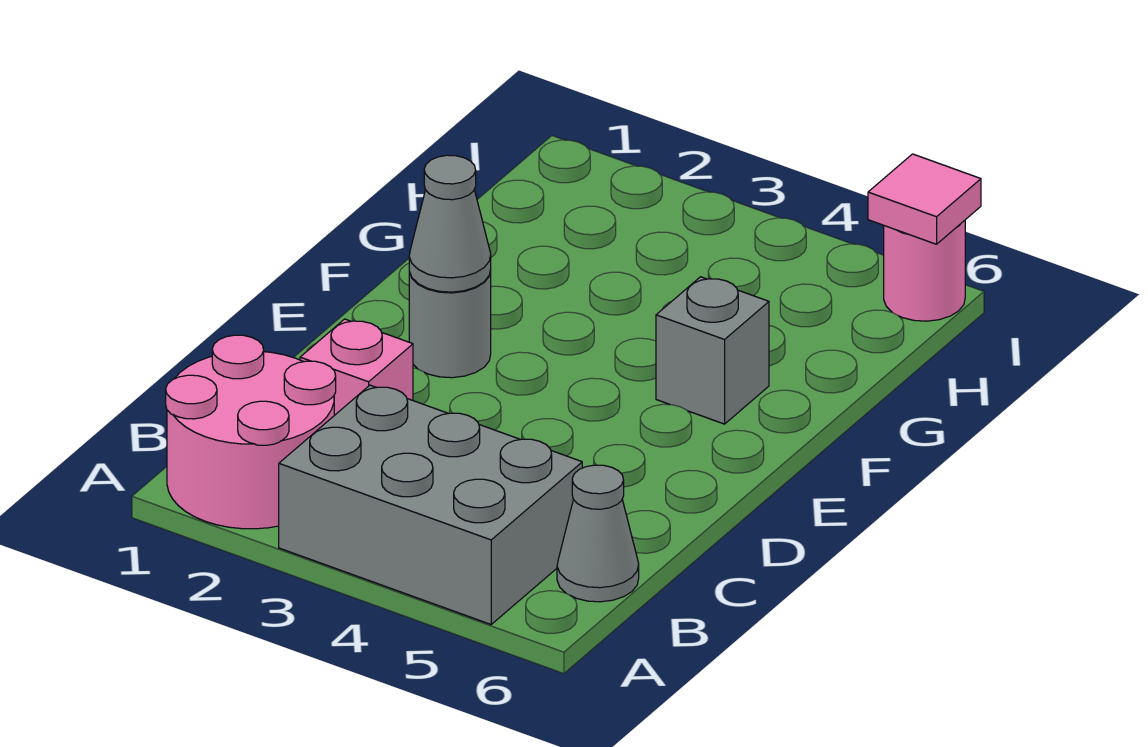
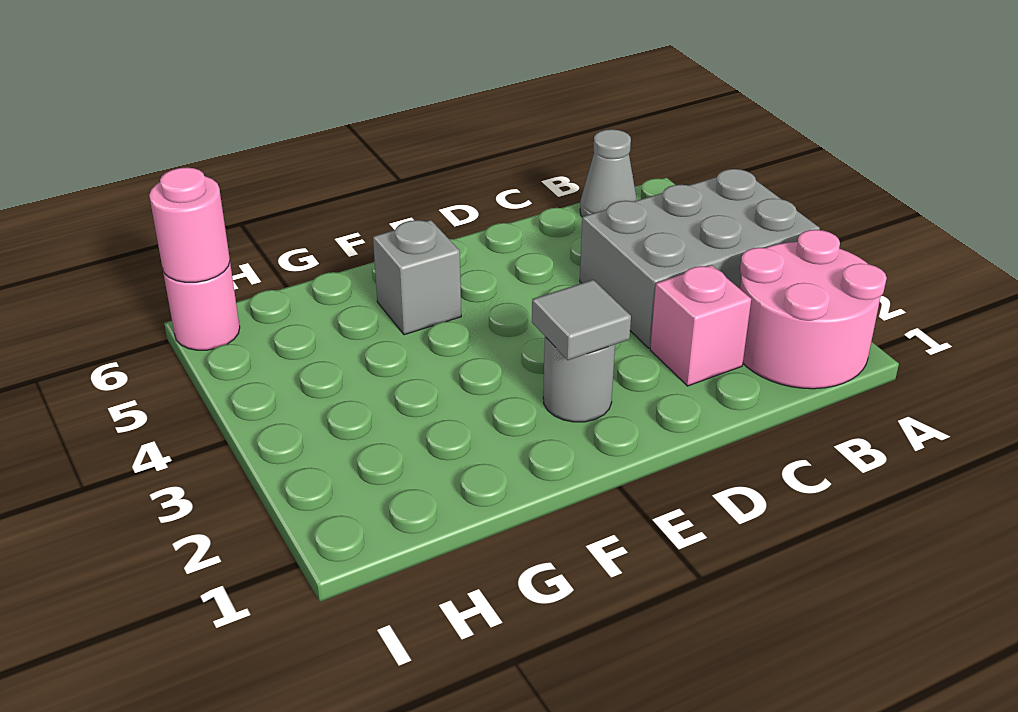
grey 2x3 brick [279,385,582,624] -> grey 2x3 brick turned to [580,169,820,348]
grey 1x1 cone [409,155,491,292] -> grey 1x1 tile [532,280,631,360]
pink 1x1 tile [868,154,981,244] -> pink 1x1 round brick [149,167,230,282]

